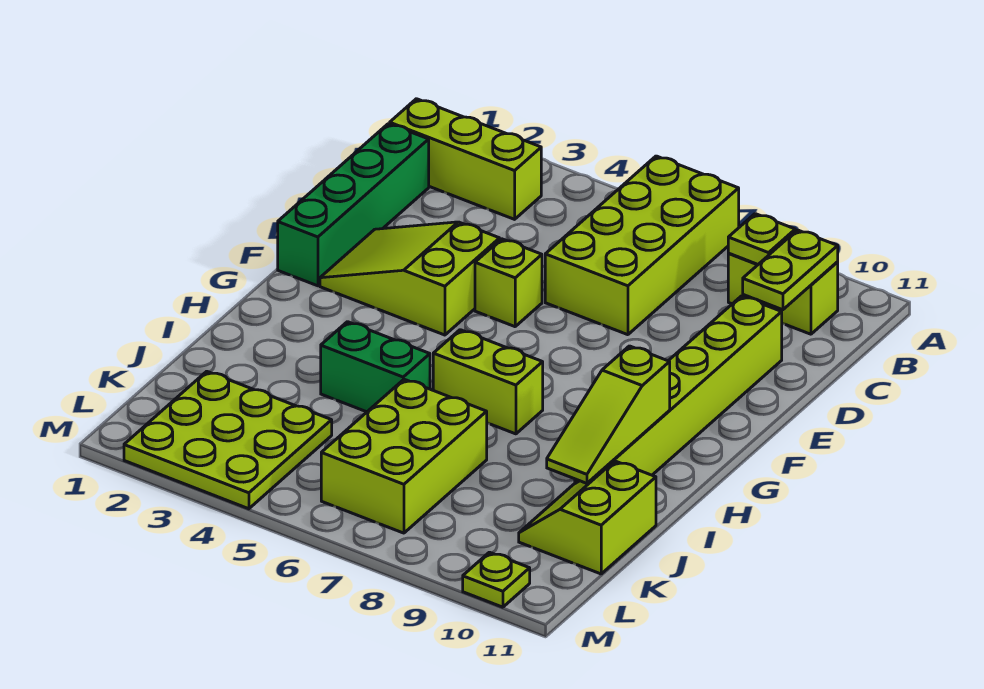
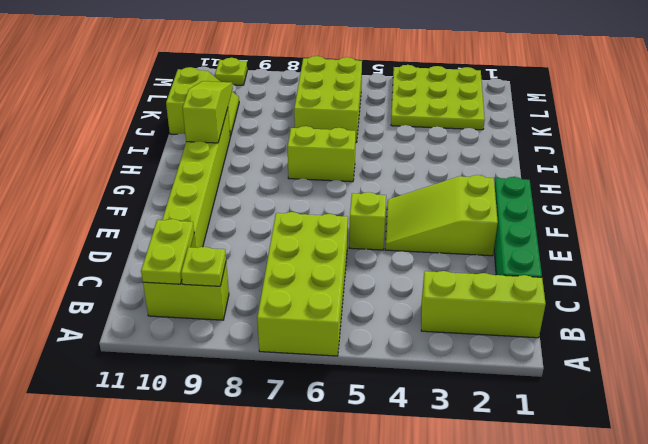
lime 2x3 slope [320,222,500,335] -> lime 2x3 slope turned to [385,175,498,256]
green 1x2 brick [321,322,430,412] -> none

